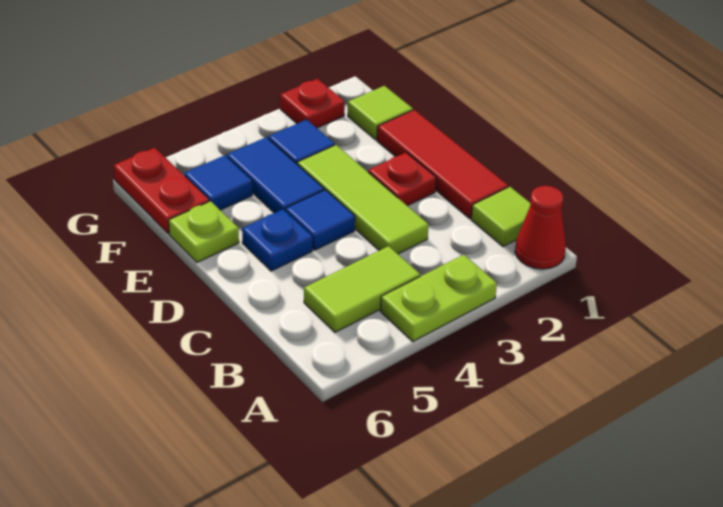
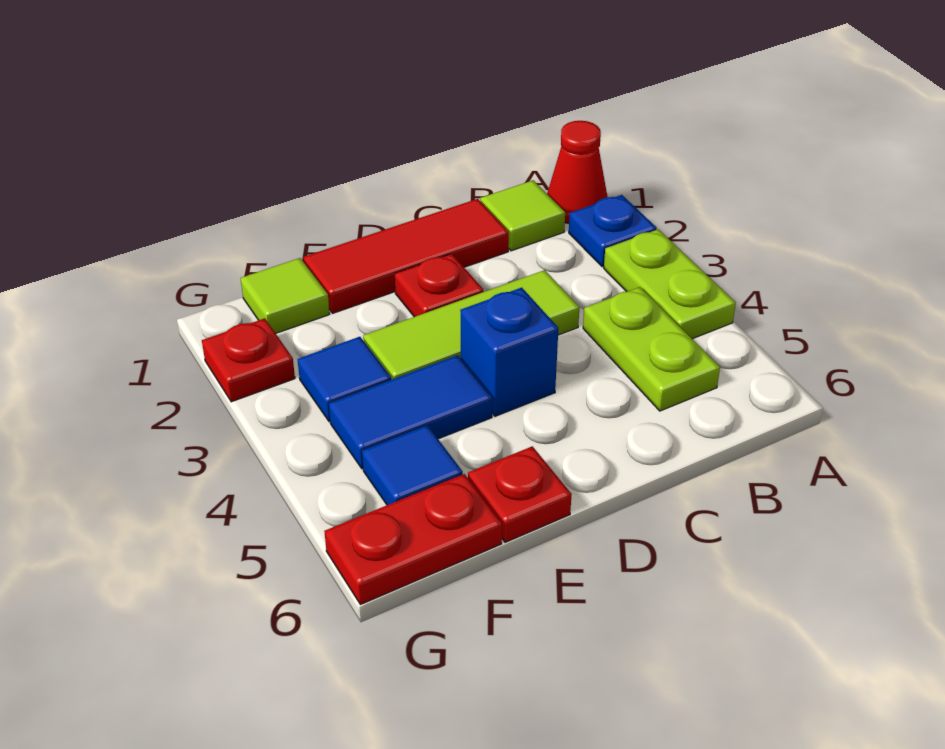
lime 1x2 tile [304,246,420,332] -> lime 1x2 plate [583,287,720,411]
blue 1x1 tile [285,190,355,250] -> blue 1x1 brick [460,288,558,416]
blue 1x1 plate [242,209,313,271] -> blue 1x1 plate moved to [569,195,657,267]
lime 1x1 plate [169,201,239,262] -> red 1x1 plate [468,446,572,542]

